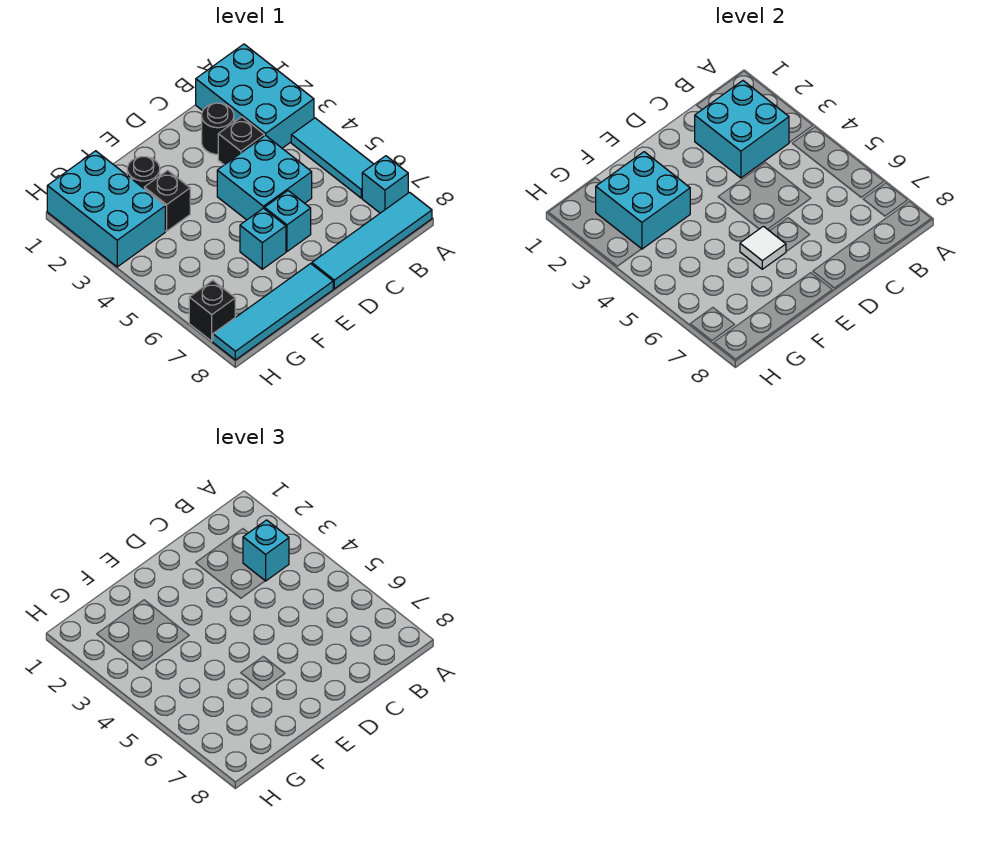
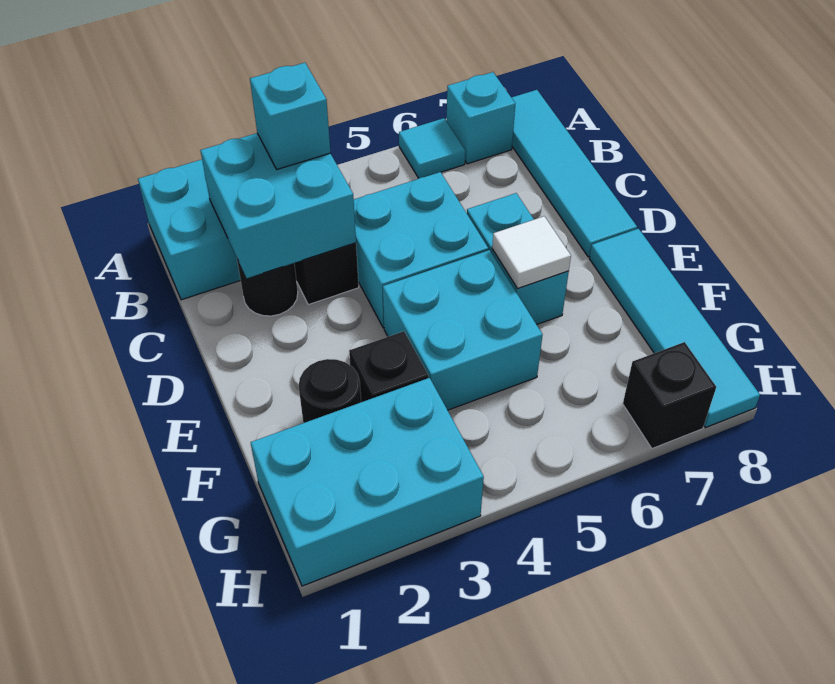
cyan 1x3 tile [291,118,373,198] -> cyan 1x1 tile [399,118,465,178]
cyan 2x2 brick [596,152,690,249] -> cyan 2x2 brick moved to [383,250,543,410]

